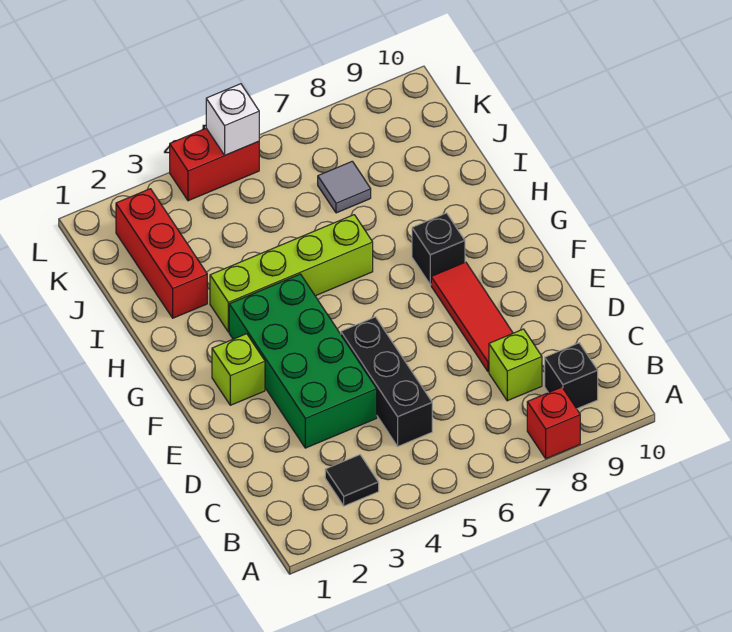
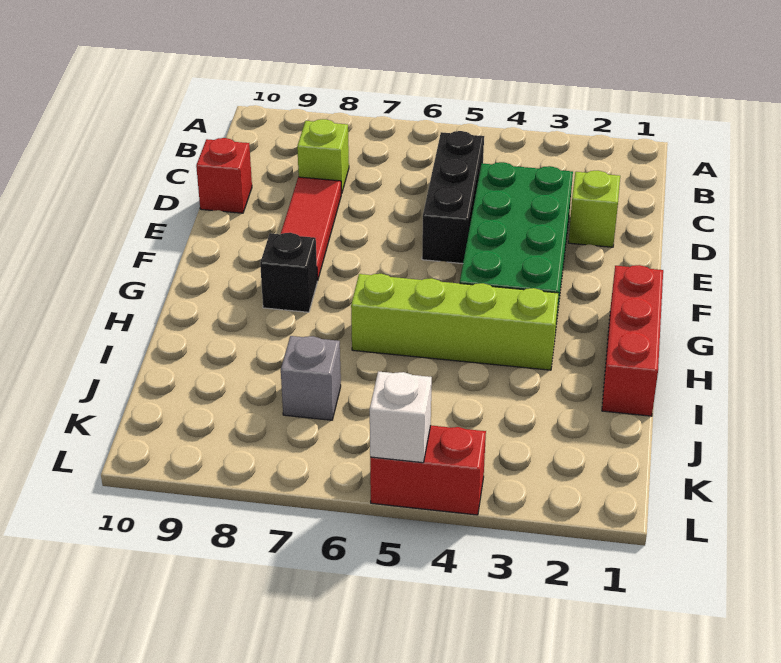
red 1x1 brick [527,387,580,459] -> red 1x1 brick moved to [196,138,252,213]
black 1x1 tile [325,455,379,506] -> none
black 1x1 brick [545,343,598,409] -> none
lime 1x1 brick [212,334,265,405] -> lime 1x1 brick moved to [568,171,620,247]
red 1x3 brick [116,189,207,318] -> red 1x3 brick moved to [602,265,663,416]
grey 1x1 tile [318,161,371,213] -> grey 1x1 brick [281,336,341,420]

